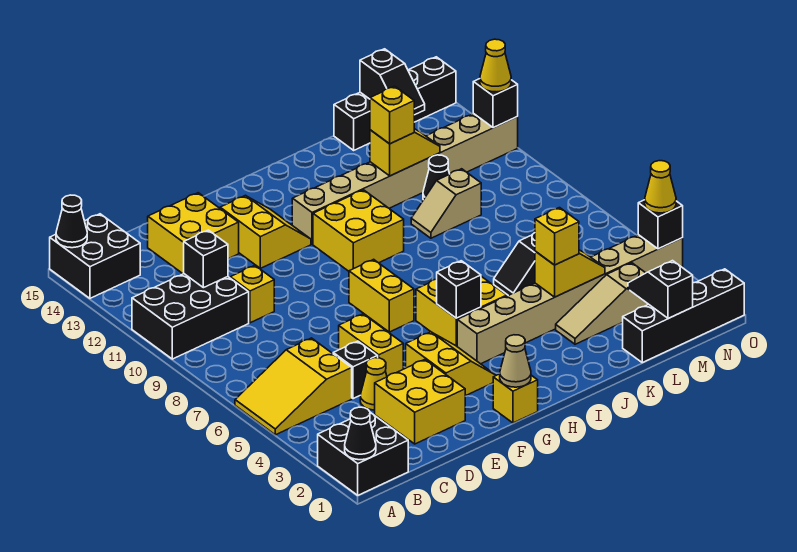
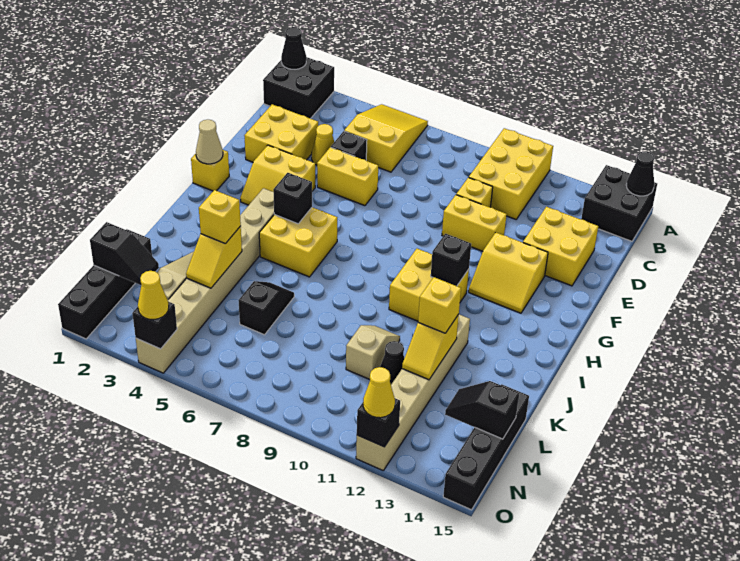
black 2x3 brick [132,274,249,359] -> yellow 2x3 brick [469,128,553,219]
black 1x1 brick [184,230,228,288] -> black 1x1 brick moved to [431,234,471,286]
yellow 1x2 brick [349,259,414,332] -> yellow 1x2 brick moved to [442,195,507,251]
tan 1x8 brick [292,114,518,244] -> tan 1x6 brick [356,314,470,470]

